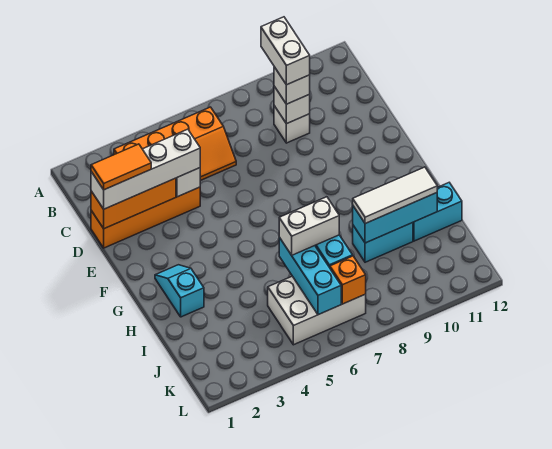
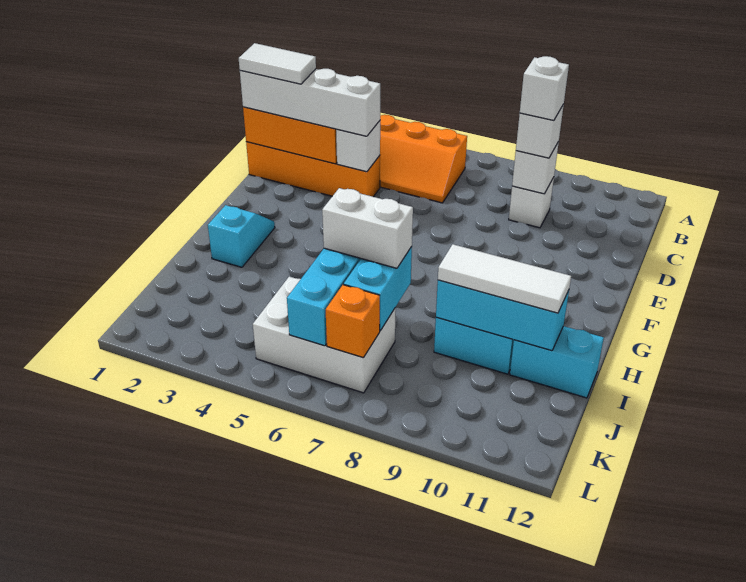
white 1x2 brick [261,17,310,85] -> white 1x1 brick [520,56,569,121]
orange 1x2 tile [91,144,151,190] -> white 1x2 tile [239,43,316,84]

